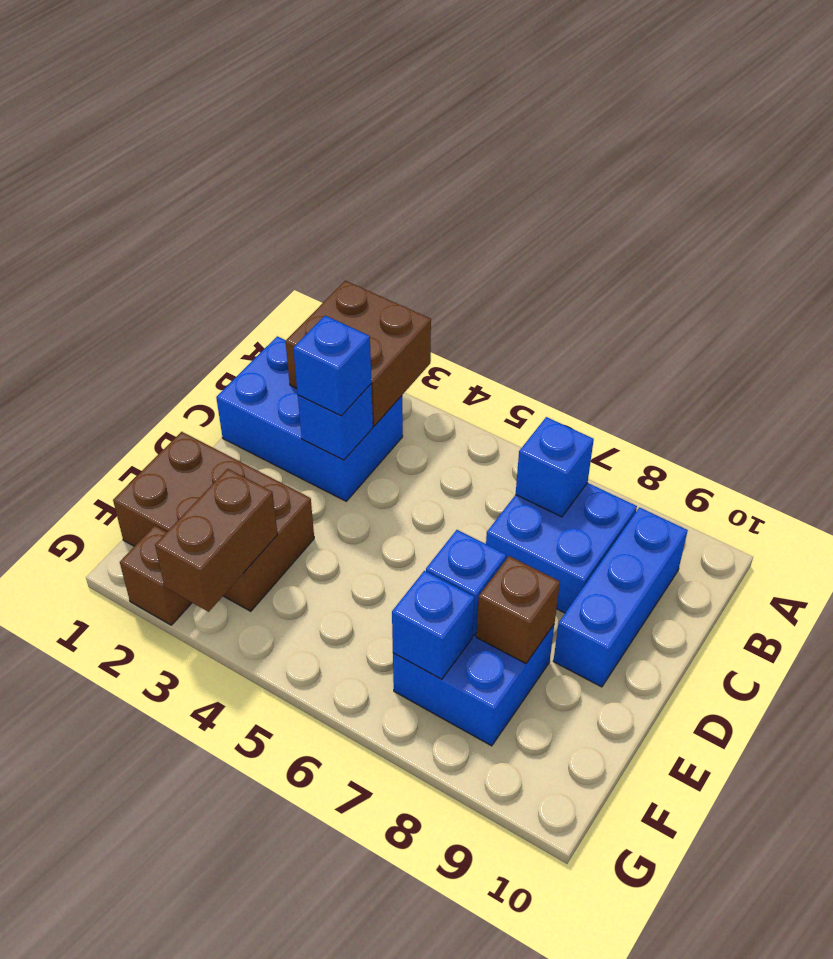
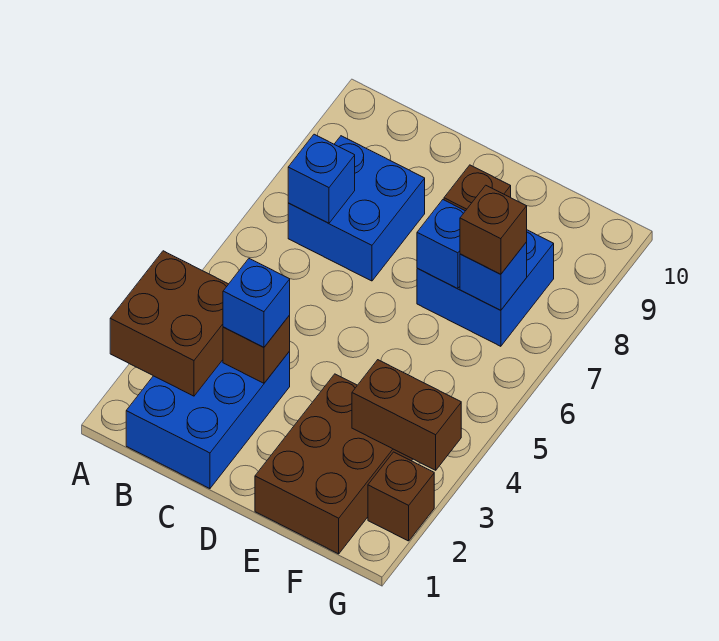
blue 1x3 brick [553,507,688,687] -> none
blue 1x1 brick [298,384,373,460] -> brown 1x1 brick [223,315,290,383]
none -> brown 1x1 brick [460,185,527,274]

